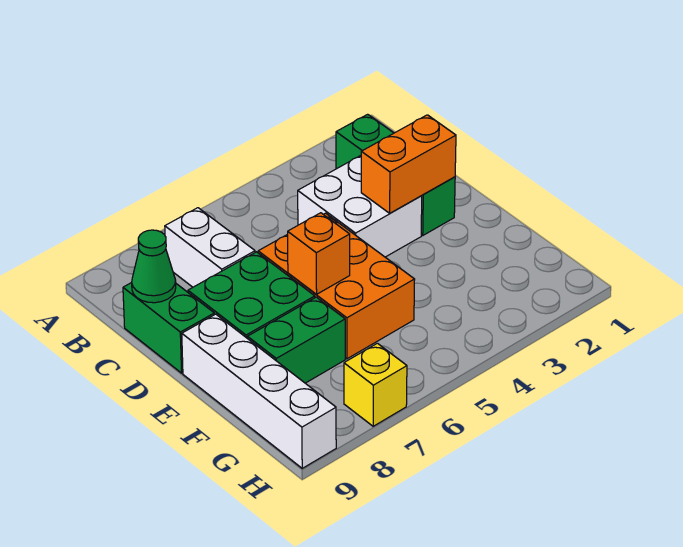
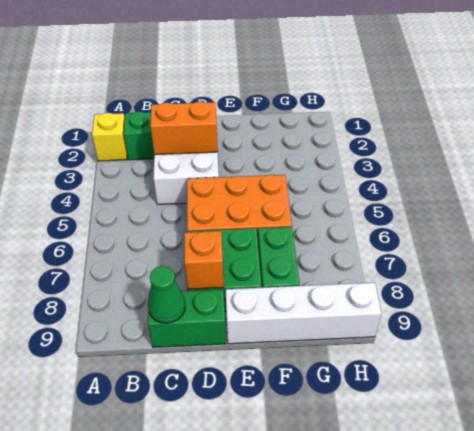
white 1x2 brick [165,208,255,287] -> none
orange 1x2 brick [361,115,456,213] -> orange 1x2 brick turned to [150,101,218,155]
orange 1x1 brick [288,213,350,294] -> orange 1x1 brick moved to [184,231,224,289]
yellow 1x1 brick [344,343,407,426] -> yellow 1x1 brick moved to [92,113,127,161]

